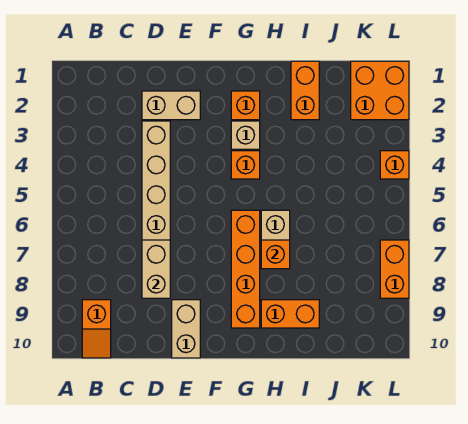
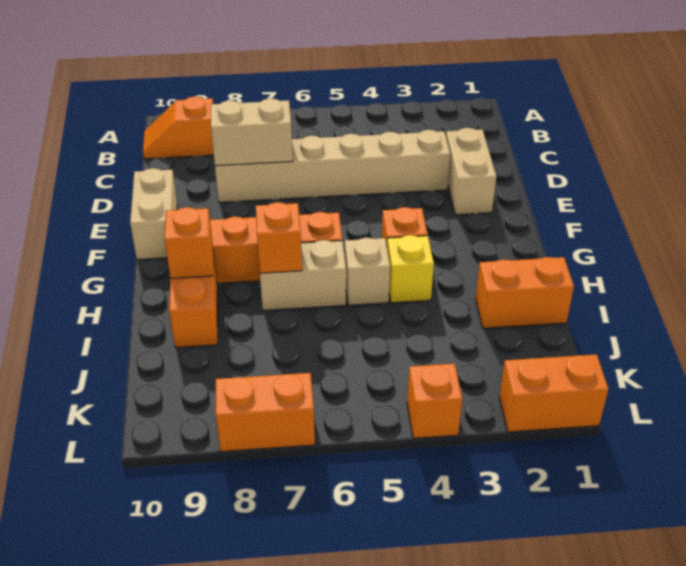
tan 1x2 brick [172,300,200,358] -> tan 1x2 brick turned to [130,168,178,260]
orange 1x1 brick [231,91,260,120] -> orange 1x1 brick moved to [164,207,213,279]
tan 1x1 brick [231,121,260,149] -> tan 1x1 brick moved to [345,238,390,305]
none -> yellow 1x1 brick [387,235,434,303]
orange 2x2 brick [351,61,409,120] -> orange 1x2 brick [499,354,608,432]

